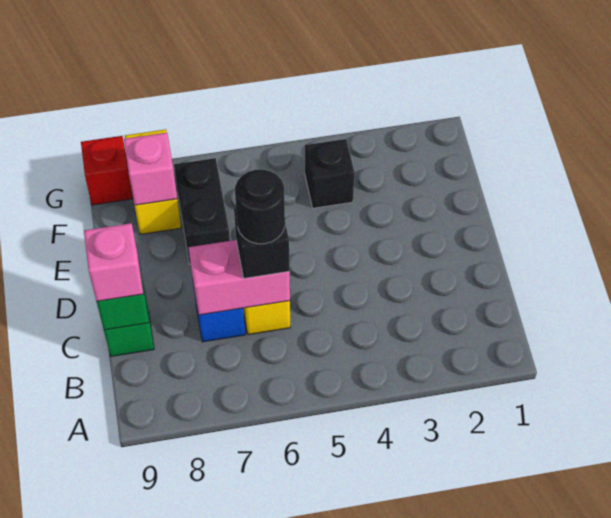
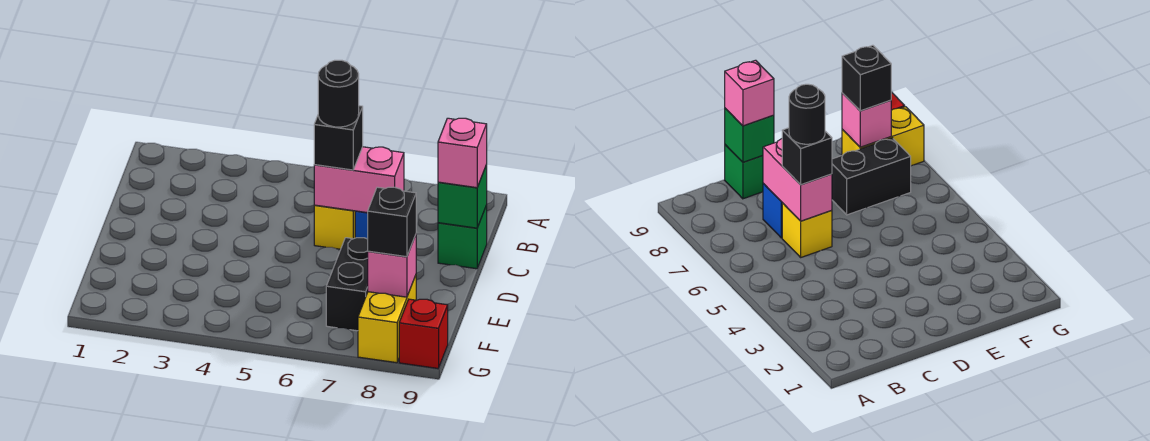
black 1x1 brick [305,139,355,208] -> black 1x1 brick moved to [368,187,416,257]

